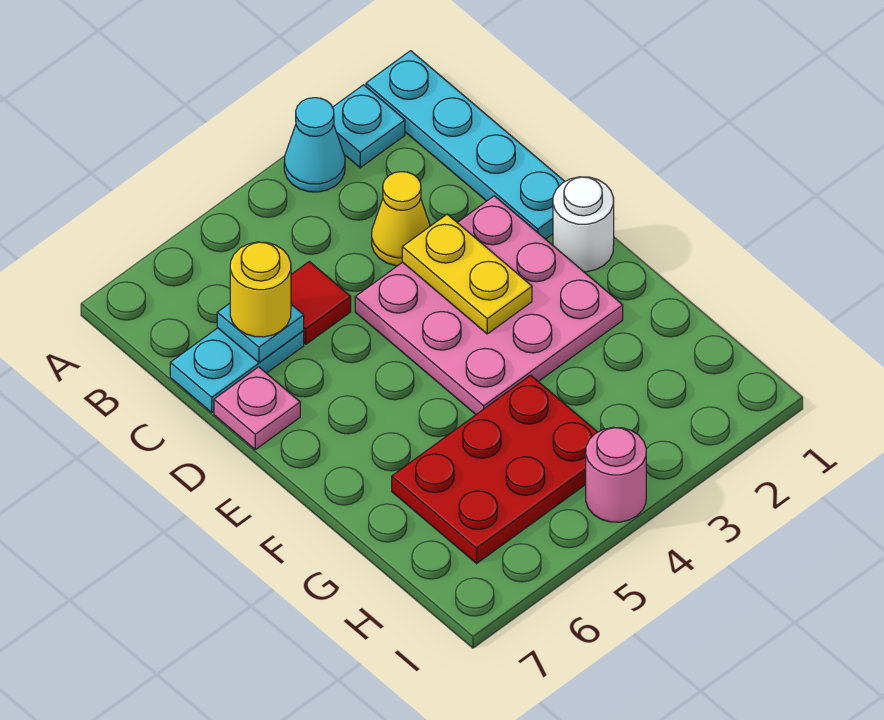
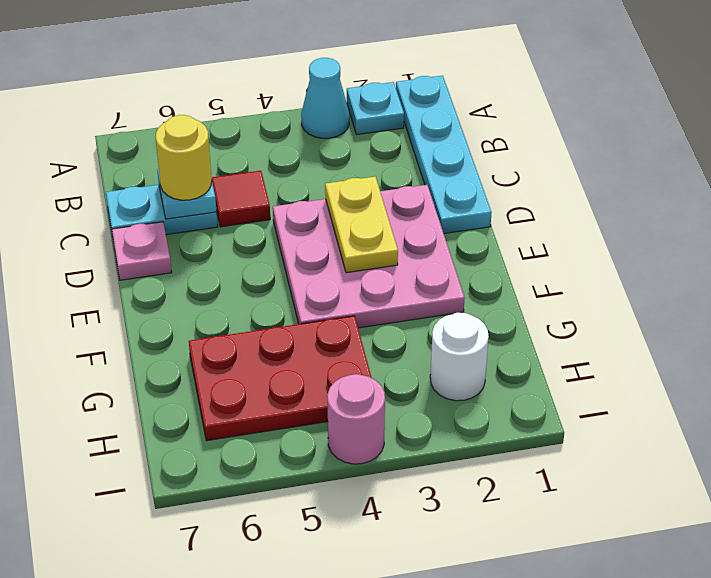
yellow 1x1 cone [372,172,430,266] -> none
white 1x1 round brick [553,177,614,272] -> white 1x1 round brick moved to [430,313,489,401]

